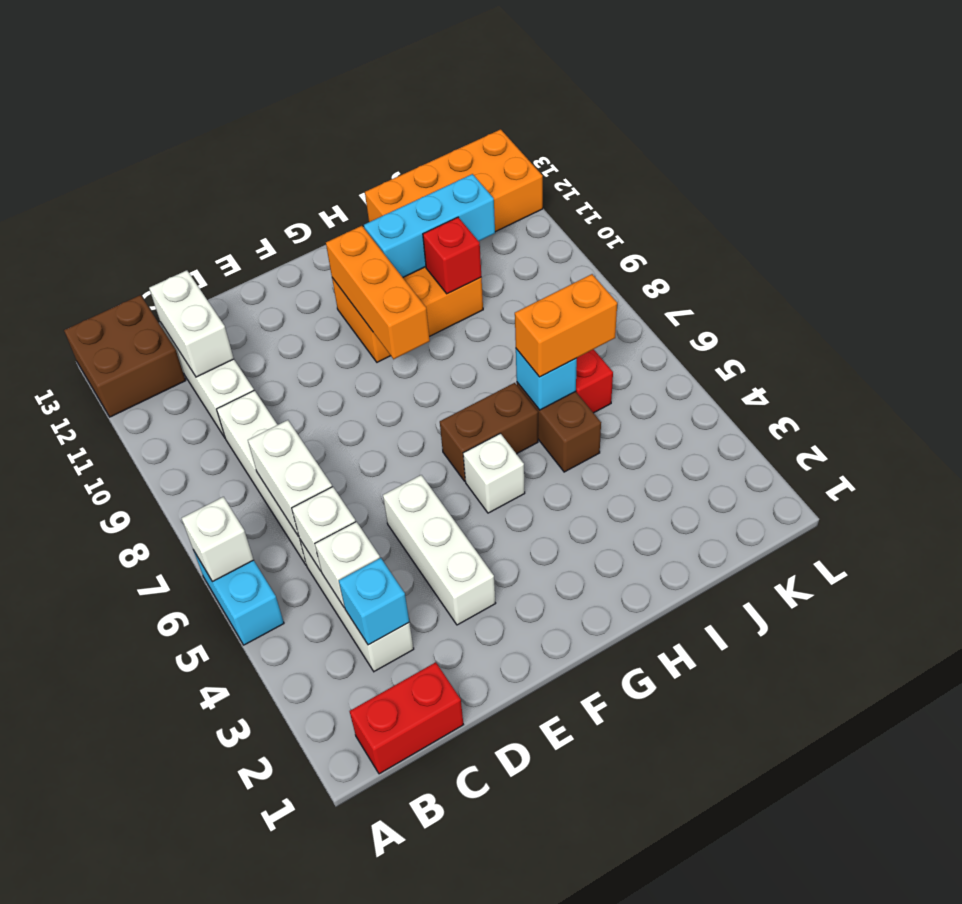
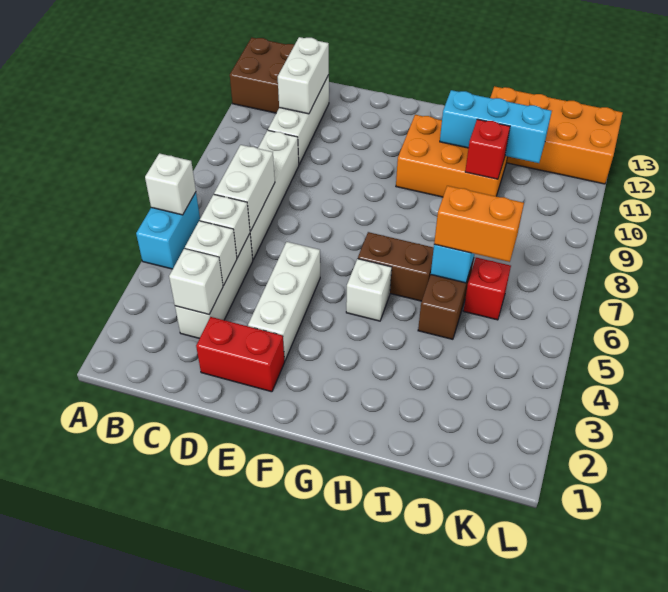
red 1x2 brick [350,662,464,774] -> red 1x2 brick moved to [196,317,285,392]
cyan 1x1 brick [339,558,409,645] -> white 1x1 brick [169,249,223,314]
orange 1x3 brick [326,226,430,359] -> none

